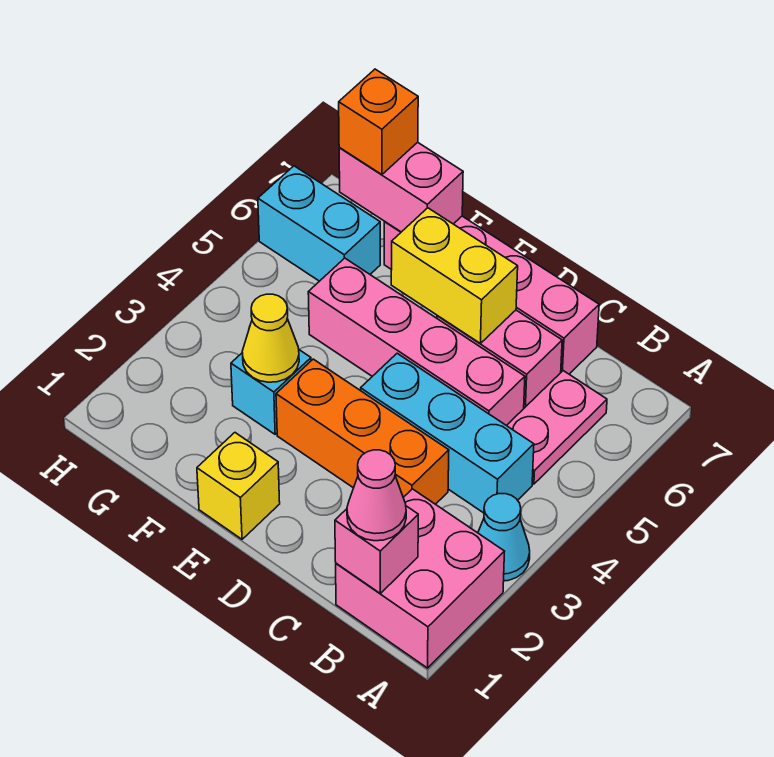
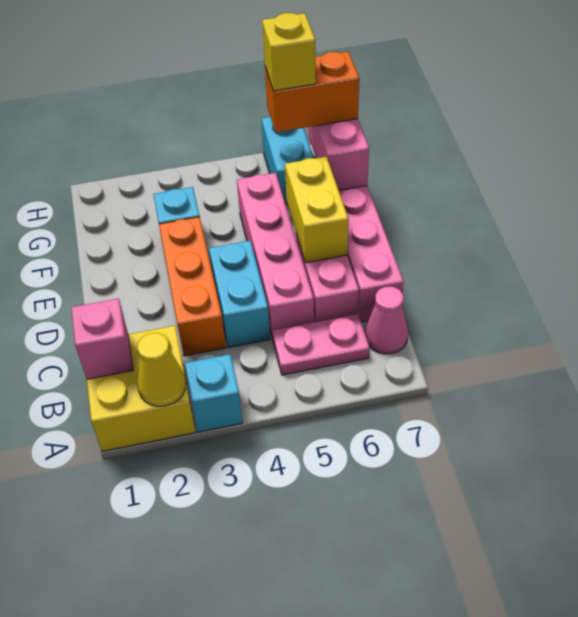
pink 2x2 brick [336,489,505,668] -> yellow 2x2 brick [87,326,195,451]
cyan 1x1 cone [478,494,530,581] -> cyan 1x1 brick [185,354,243,432]
pink 1x1 cone [347,450,406,541] -> pink 1x1 cone moved to [365,287,408,354]
cyan 1x3 brick [361,353,534,513] -> cyan 1x2 brick [209,241,270,348]
yellow 1x1 brick [197,433,280,539] -> yellow 1x1 brick moved to [262,13,316,91]
yellow 1x1 cone [242,294,299,382] -> yellow 1x1 cone moved to [137,333,186,406]
orange 1x1 brick [339,69,418,175] -> orange 1x2 brick [265,52,359,132]

